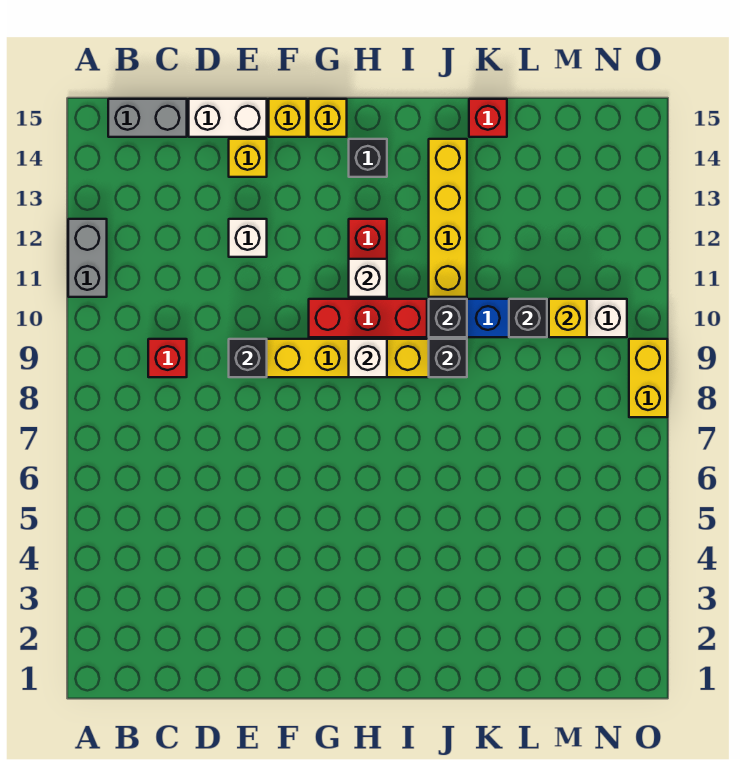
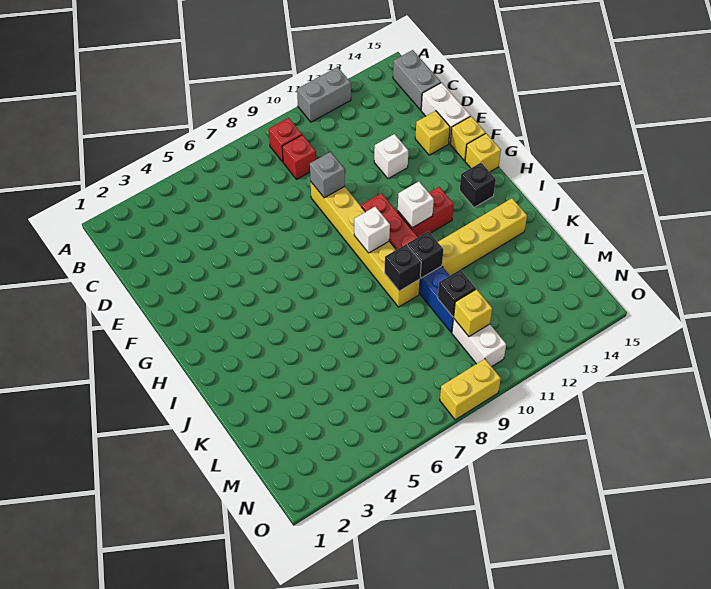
black 1x1 brick [229,339,267,377] -> grey 1x1 brick [310,152,345,198]
red 1x1 brick [469,99,507,137] -> red 1x1 brick moved to [268,118,302,162]

